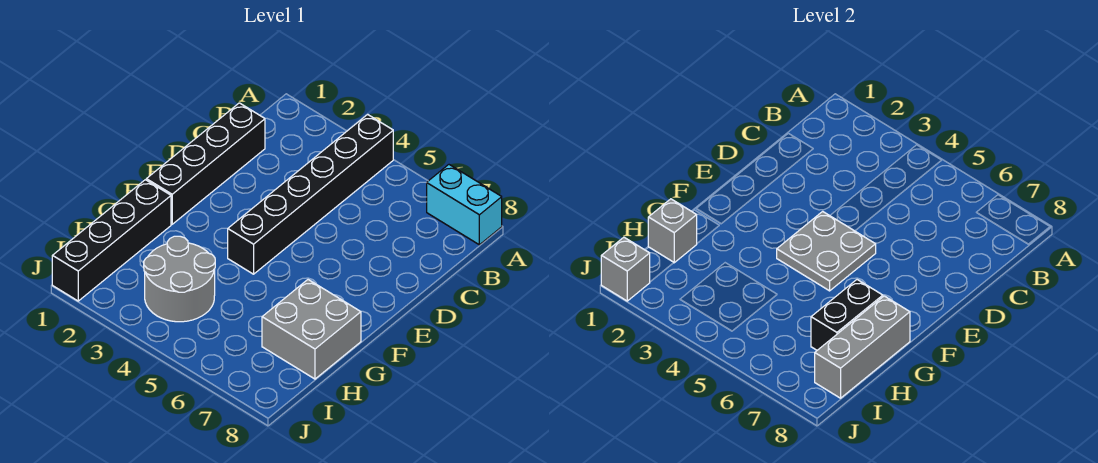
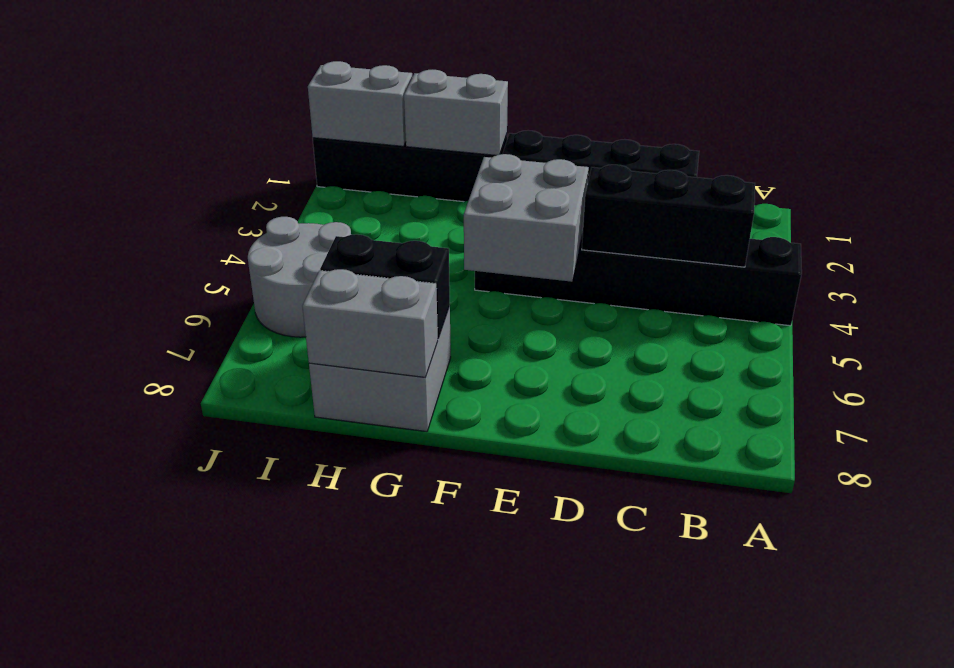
cyan 1x2 brick [427,165,502,245] -> none
none -> black 1x3 brick [582,165,755,267]
grey 2x2 plate [777,211,876,291] -> grey 2x2 brick [464,154,589,282]
grey 1x3 brick [815,296,910,398] -> grey 1x2 brick [302,269,438,377]
grey 1x1 brick [648,199,697,263] -> grey 1x2 brick [404,70,508,155]
grey 2x2 round brick [144,236,215,322] -> grey 2x2 round brick moved to [248,217,351,337]
grey 1x1 brick [601,237,650,301] -> grey 1x2 brick [308,61,412,146]

